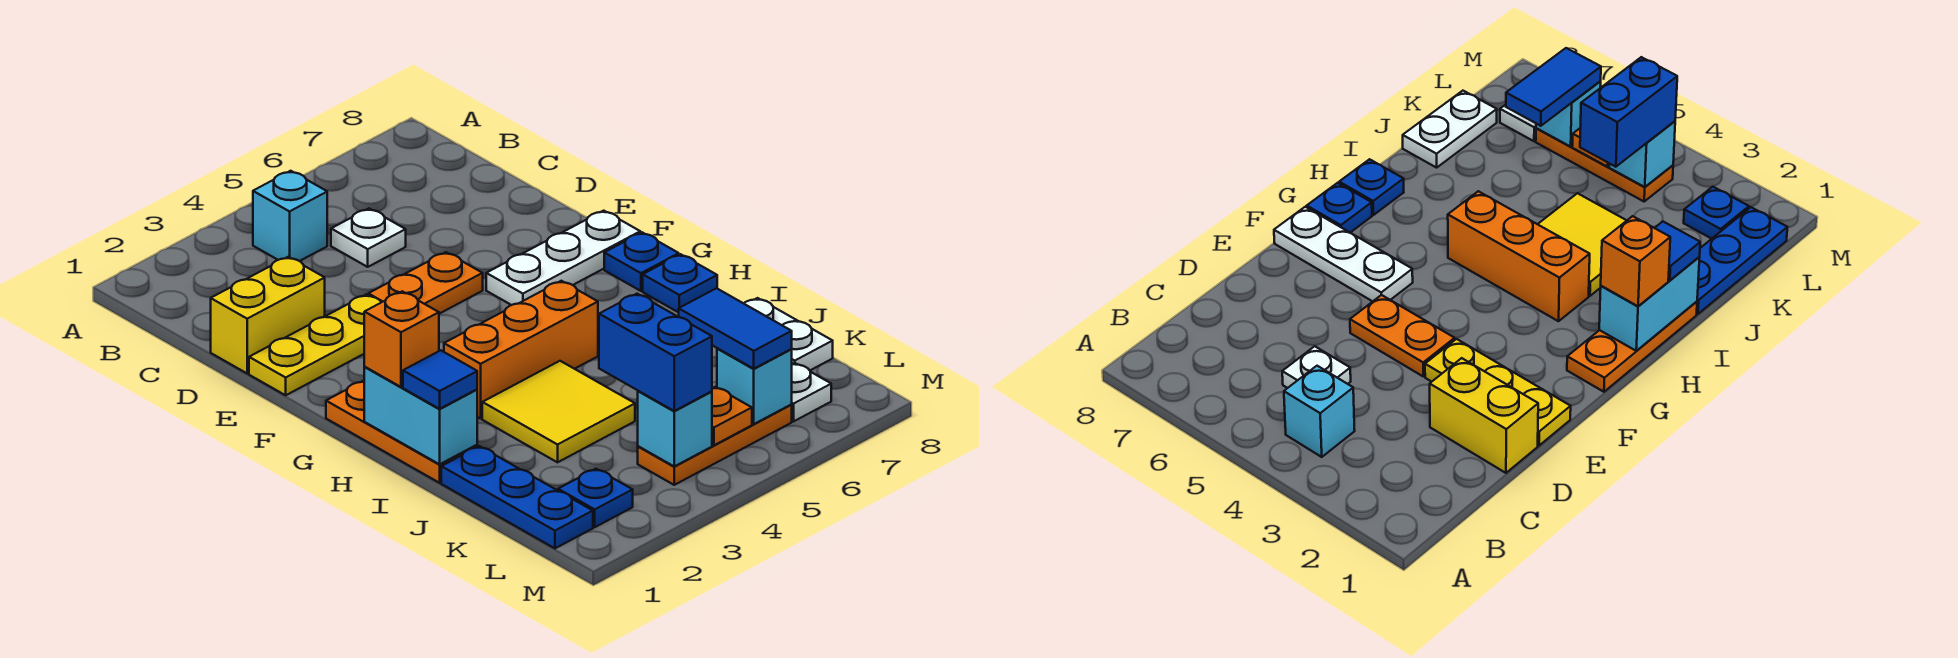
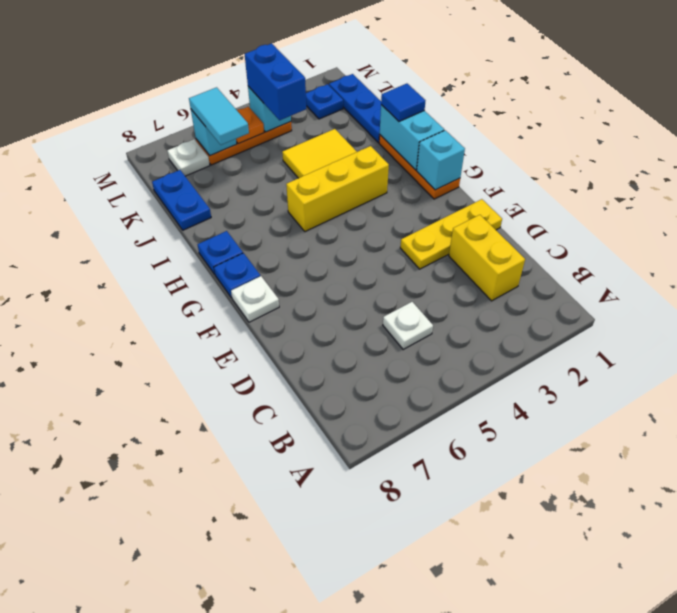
cyan 1x1 brick [253,171,327,261] -> cyan 1x1 brick moved to [417,130,465,190]
yellow 1x2 brick [211,257,325,373] -> yellow 1x2 brick turned to [449,215,525,301]
orange 1x2 plate [368,252,483,314] -> none
white 1x3 plate [486,211,640,305] -> white 1x1 plate [231,276,279,322]
orange 1x1 brick [364,291,439,387] -> none
orange 1x3 brick [444,281,598,419] -> yellow 1x3 brick [286,146,389,232]
white 1x2 plate [744,298,833,370] -> blue 1x2 plate [152,170,211,230]
blue 1x2 tile [679,288,792,369] -> cyan 1x2 tile [189,87,249,145]

